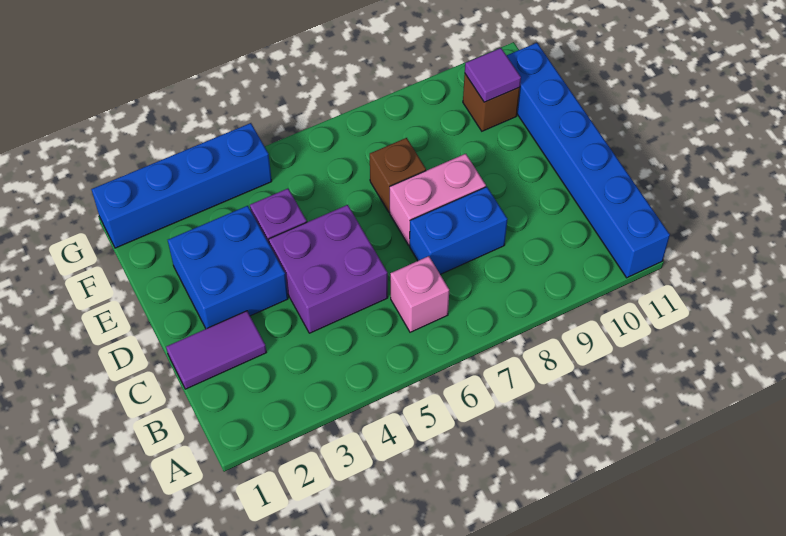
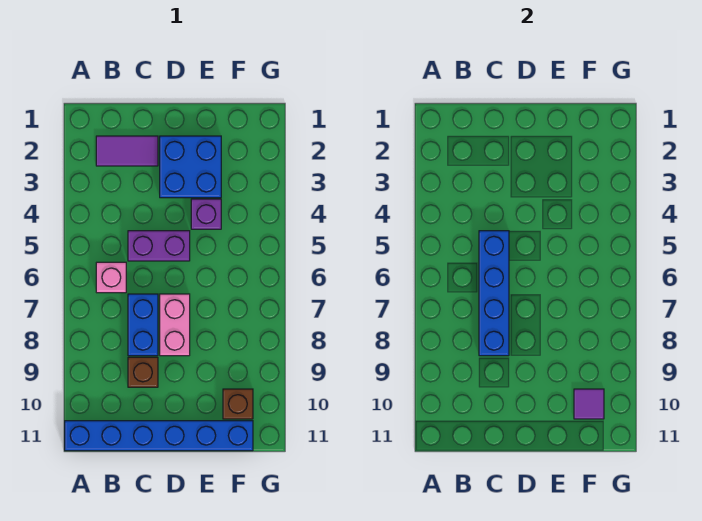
purple 1x2 tile [166,311,266,389] -> purple 1x2 tile turned to [96,136,158,166]
purple 2x2 brick [269,205,388,333] -> purple 1x2 brick [128,231,190,261]
brown 1x1 brick [370,138,426,212] -> brown 1x1 brick moved to [128,357,158,387]
blue 1x4 brick [91,123,272,248] -> blue 1x4 brick moved to [479,231,509,356]

